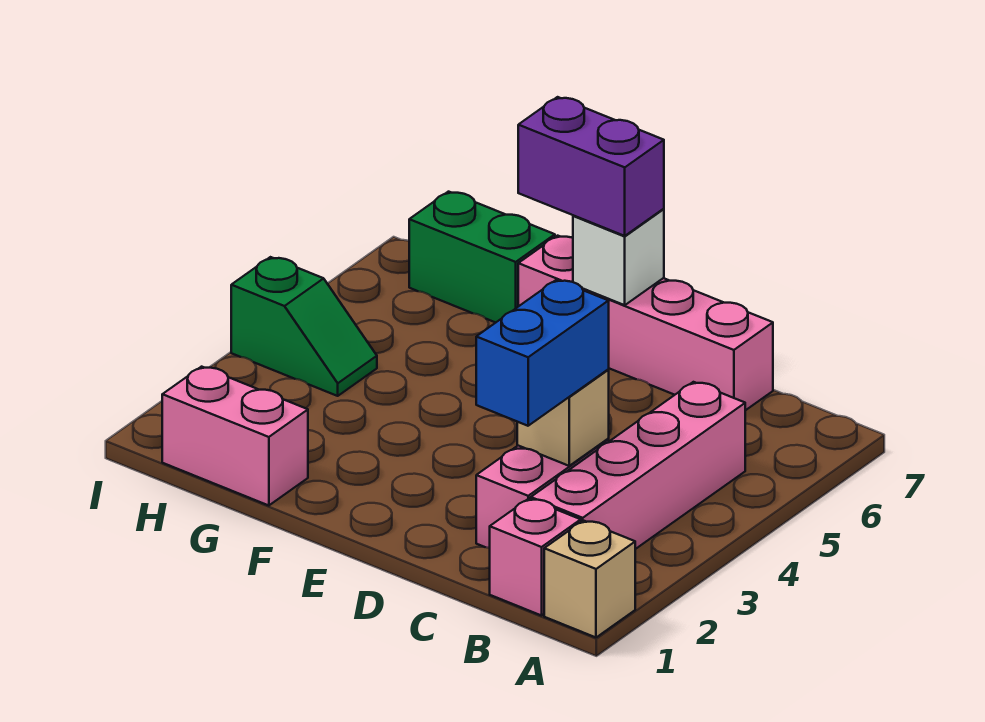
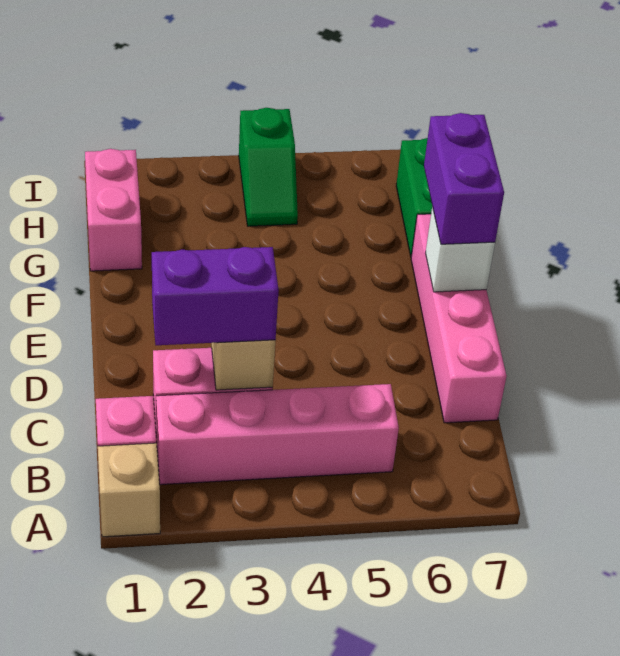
blue 1x2 brick [476,280,609,426] -> purple 1x2 brick [152,247,279,345]

